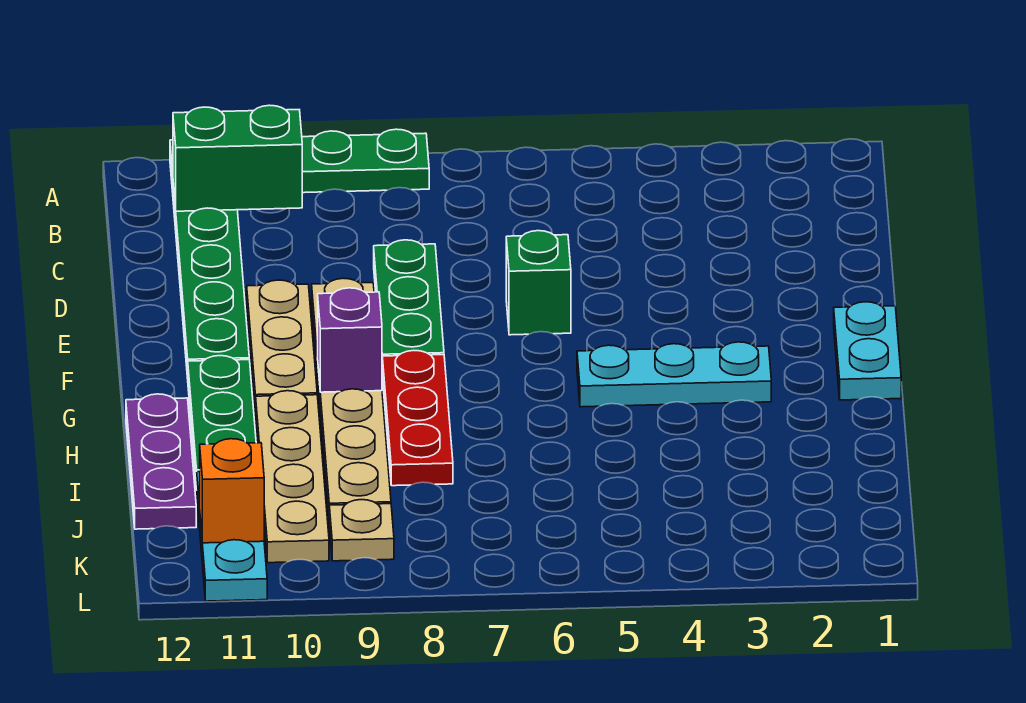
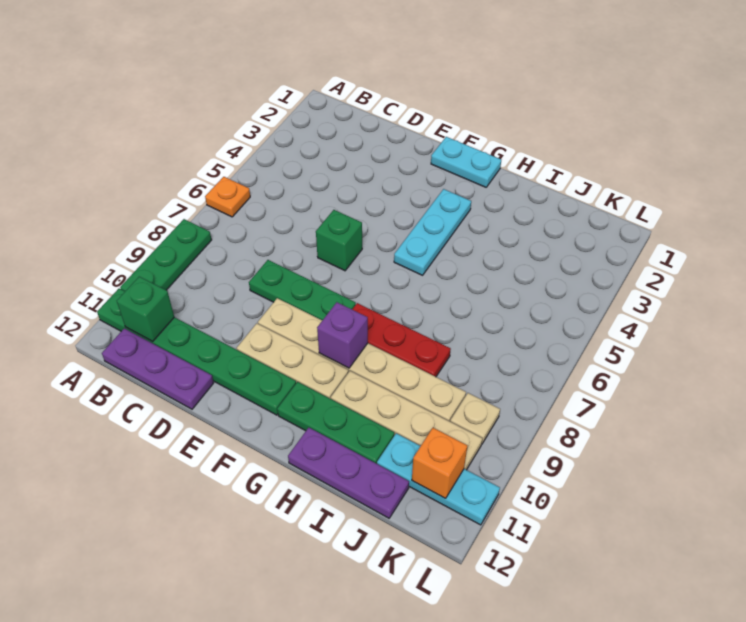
none -> orange 1x1 plate [205,177,250,217]
green 1x2 brick [173,105,302,211] -> green 1x1 brick [117,277,174,341]
none -> purple 1x3 plate [102,328,214,409]

